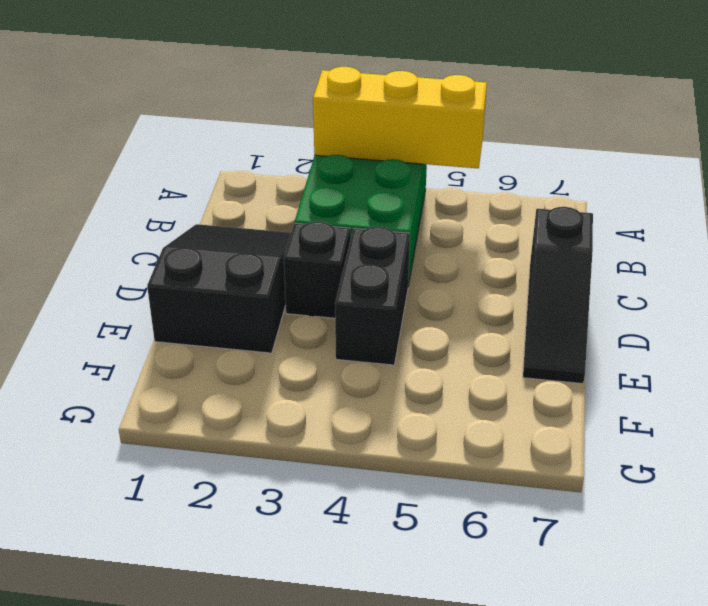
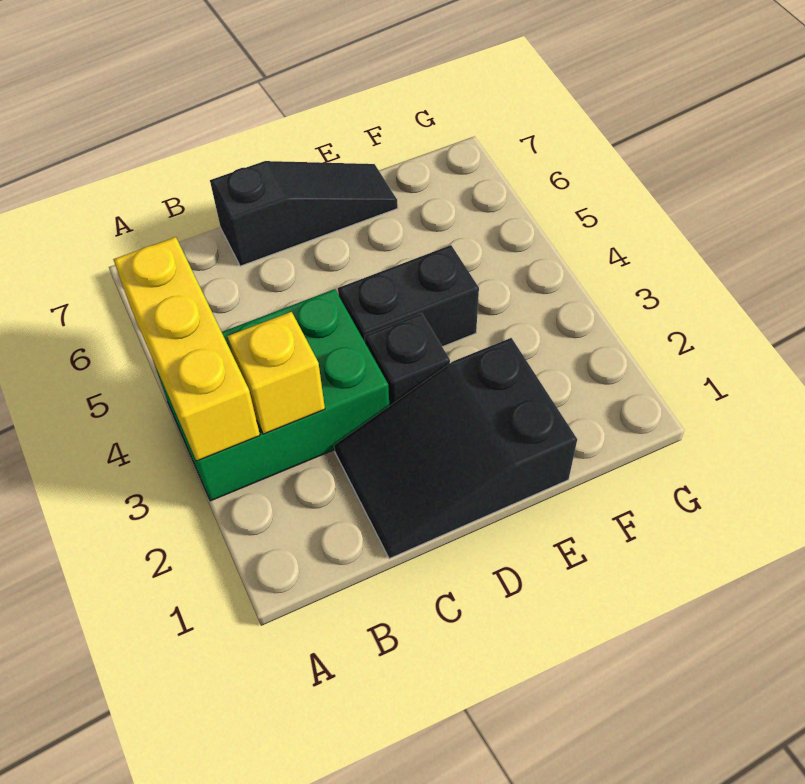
none -> yellow 1x1 brick [227,312,325,434]

